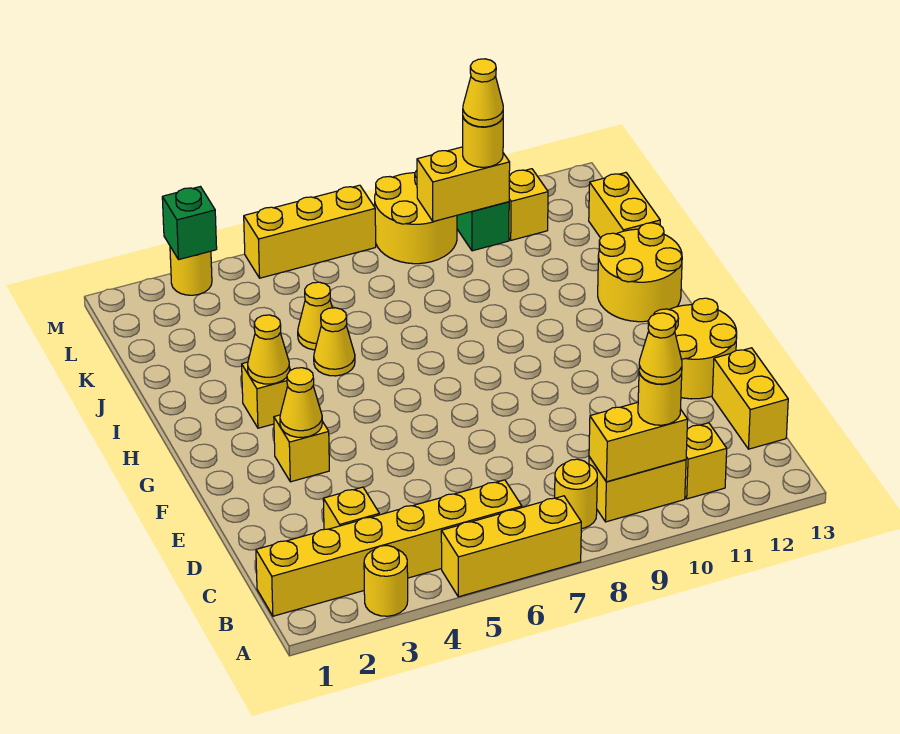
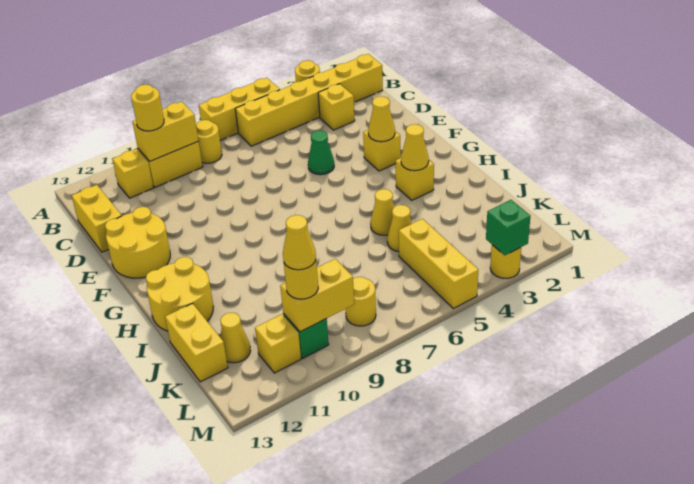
yellow 1x1 cone [639,313,682,384] -> yellow 1x1 cone moved to [220,313,251,363]
none -> green 1x1 cone [308,130,334,175]
yellow 2x2 round brick [375,170,457,264] -> yellow 1x1 round brick [346,277,376,326]
yellow 1x3 brick [244,185,376,278] -> yellow 1x3 brick turned to [399,219,478,308]

